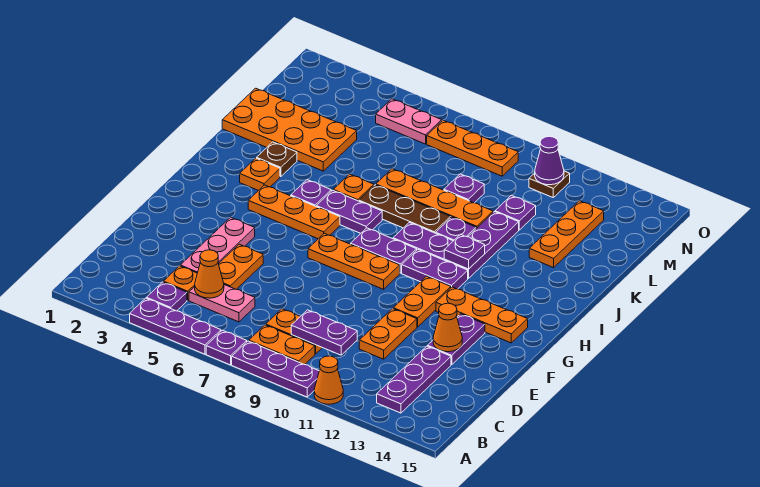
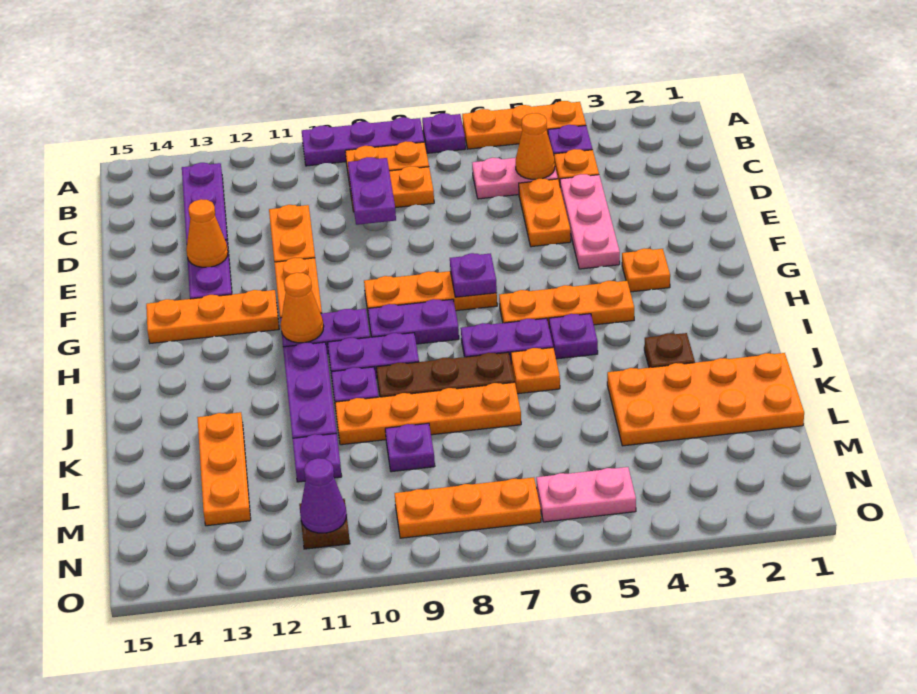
purple 1x3 plate [130,298,221,354] -> orange 1x3 plate [462,101,586,149]
orange 1x1 cone [314,356,343,404] -> orange 1x1 cone moved to [281,273,324,343]
purple 1x2 plate [291,310,357,355] -> purple 1x2 plate turned to [348,157,396,225]
orange 1x1 plate [240,158,280,191] -> orange 1x1 plate moved to [622,248,670,292]
purple 1x1 plate [444,234,485,269] -> purple 1x1 plate moved to [450,253,497,297]

